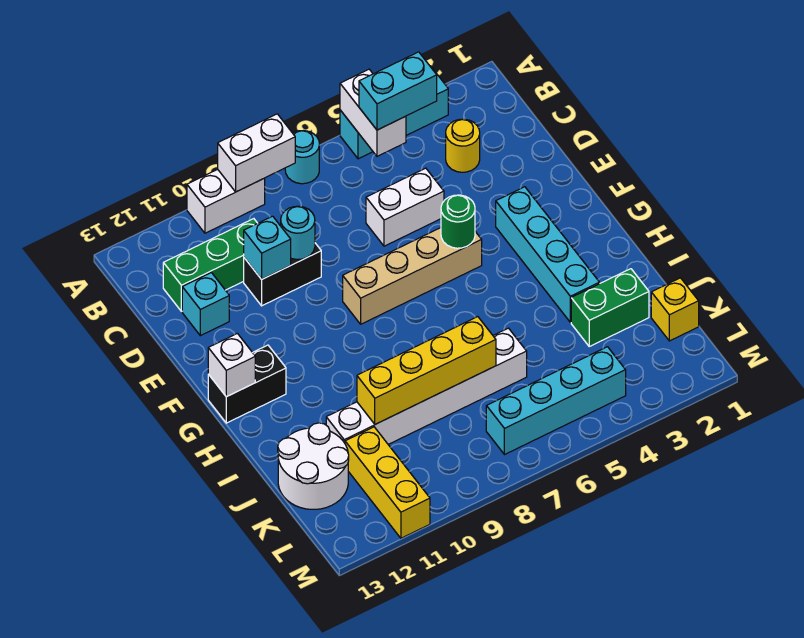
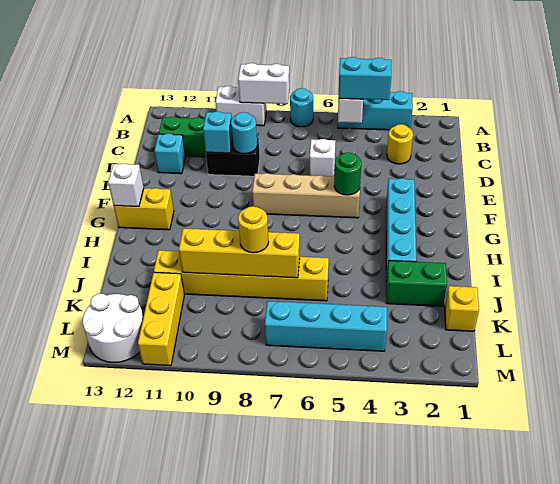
white 1x2 brick [366,168,444,246] -> white 1x1 brick [310,139,335,176]
black 1x2 brick [208,345,286,423] -> yellow 1x2 brick [114,188,174,230]
white 1x6 brick [326,328,527,444] -> yellow 1x6 brick [154,250,329,301]
none -> yellow 1x1 round brick [238,206,269,253]
white 2x2 round brick [278,423,349,509] -> white 2x2 round brick moved to [83,294,143,362]

